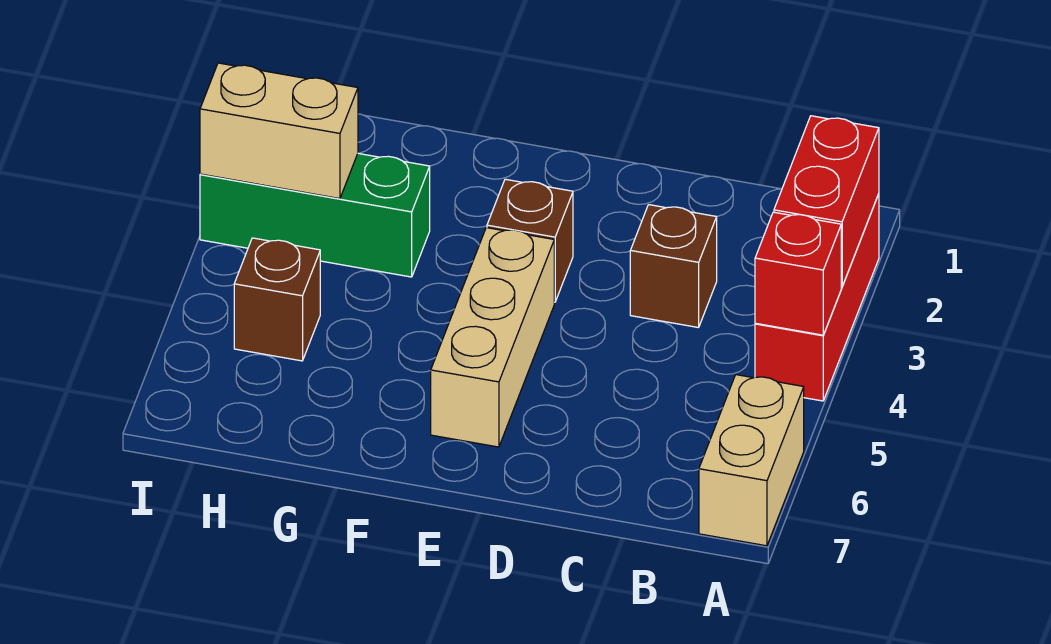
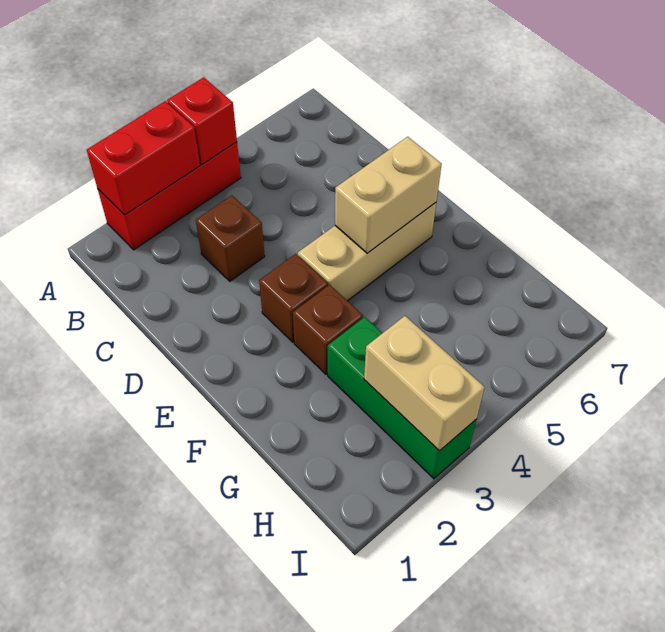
tan 1x2 brick [699,375,804,546] -> tan 1x2 brick moved to [335,137,442,253]
brown 1x1 brick [234,238,320,361] -> brown 1x1 brick moved to [293,285,363,374]

